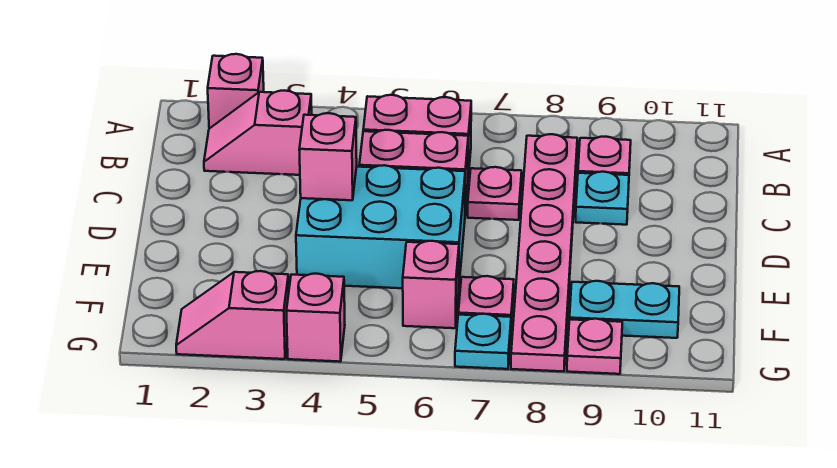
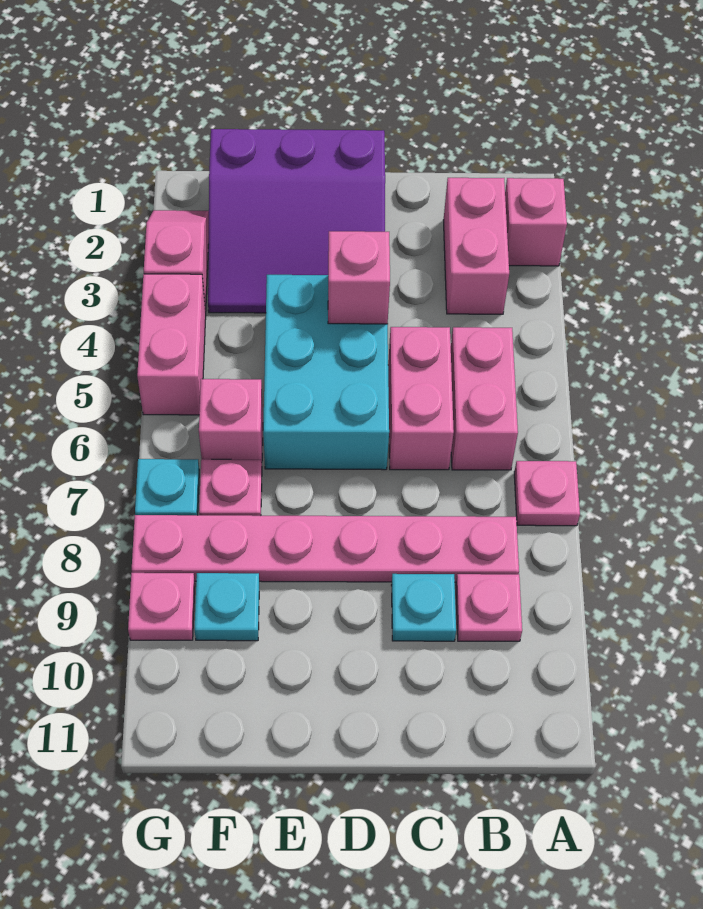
pink 1x2 slope [204,91,312,175] -> pink 1x2 brick [443,178,509,314]
pink 1x1 plate [468,167,522,220] -> pink 1x1 plate moved to [514,461,580,526]
none -> purple 3x3 slope [208,129,385,313]
cyan 1x2 plate [570,281,679,338] -> cyan 1x1 plate [194,573,259,641]
pink 1x1 brick [287,274,345,362] -> pink 1x2 brick [137,274,206,415]

